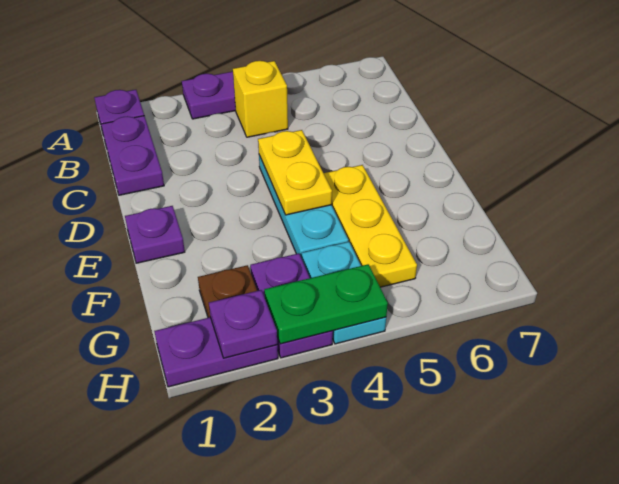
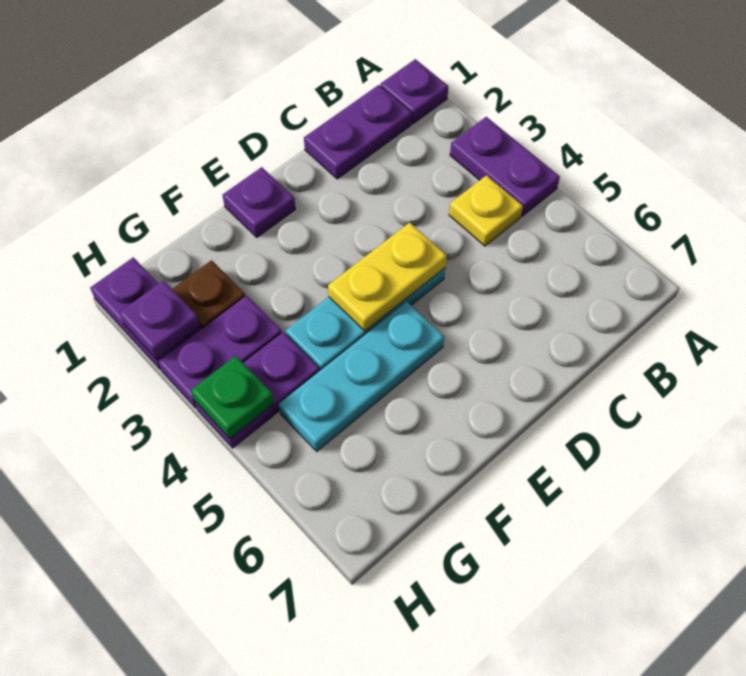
yellow 1x1 brick [233,61,288,137] -> yellow 1x1 plate [449,175,523,246]
yellow 1x3 plate [324,165,417,287] -> cyan 1x3 plate [278,302,444,451]
cyan 1x2 plate [302,242,386,344] -> purple 1x2 plate [195,332,320,448]
green 1x2 plate [264,264,388,344] -> green 1x1 plate [191,356,274,438]

